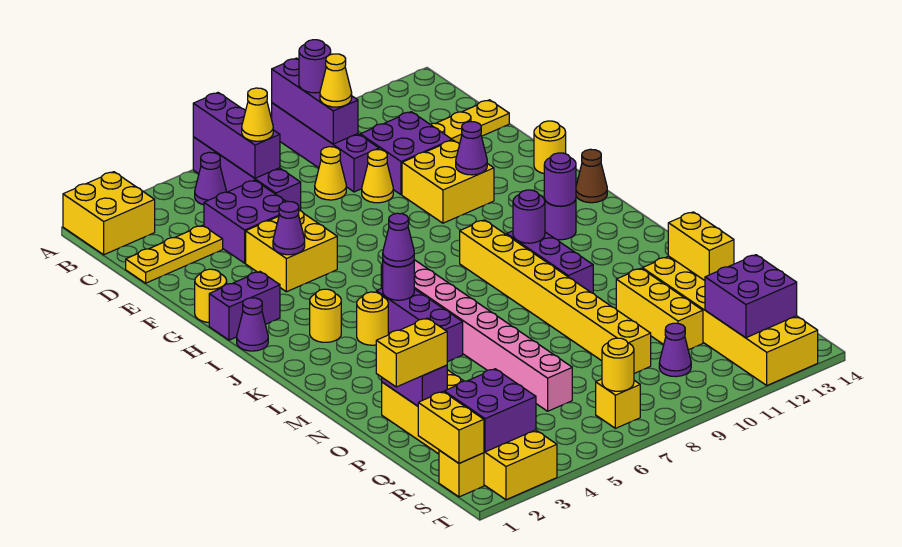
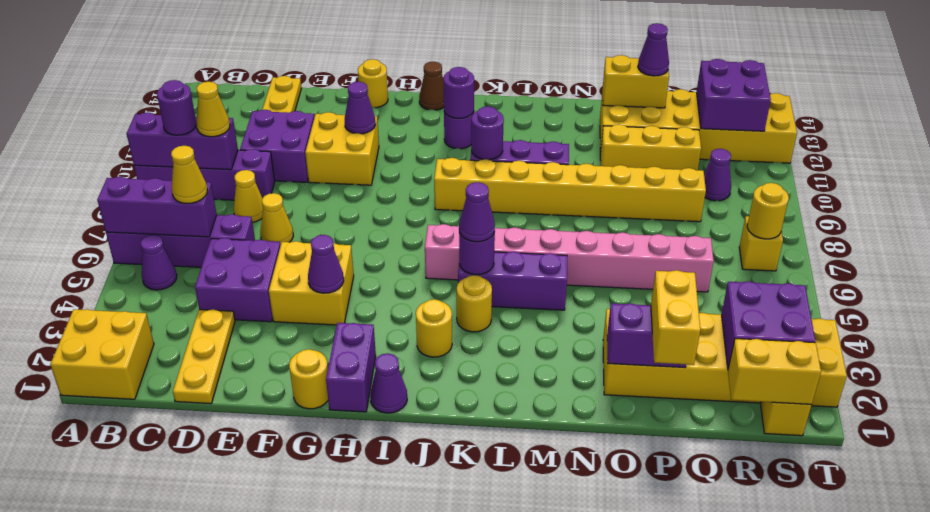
yellow 1x1 cone [362,150,393,203] -> yellow 1x1 cone moved to [260,193,293,246]
none -> purple 1x1 cone [638,23,669,76]

